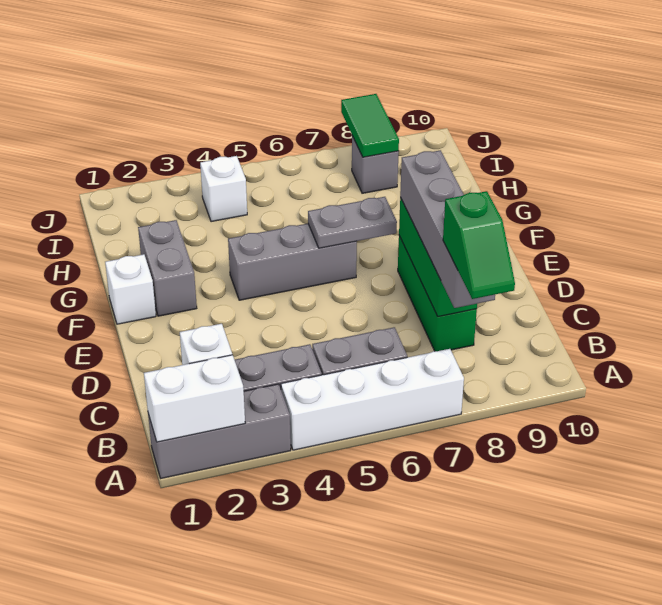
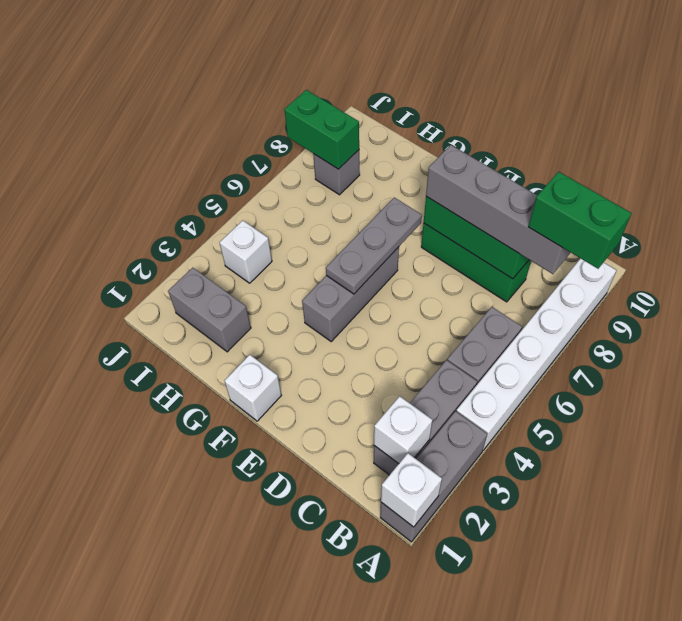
white 1x2 brick [144,355,245,442] -> white 1x1 brick [381,453,442,527]
white 1x4 brick [281,349,464,450] -> white 1x6 brick [456,258,617,450]
green 1x2 slope [443,191,515,299] -> green 1x2 brick [528,172,632,269]
grey 1x2 brick [138,220,197,316] -> grey 1x2 brick moved to [168,268,251,352]
grey 1x2 plate [308,197,397,248] -> grey 1x3 plate [326,198,422,294]
green 1x2 tile [341,94,399,157] -> green 1x2 brick [284,90,359,169]

